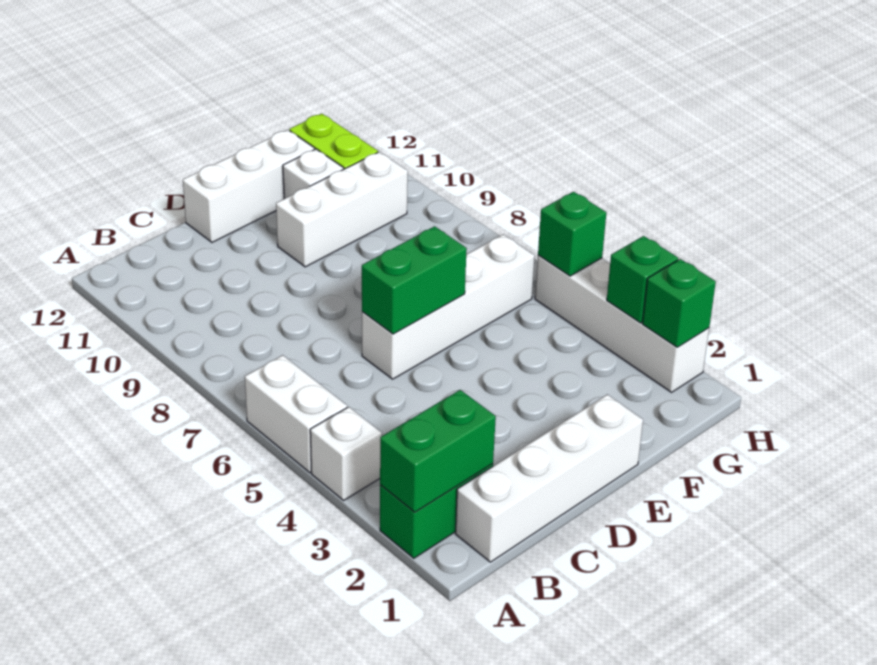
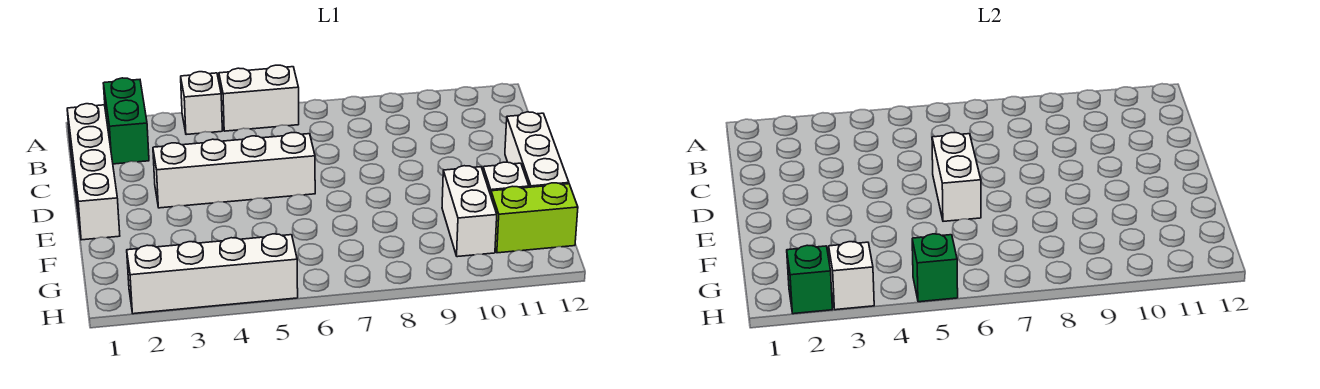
green 1x2 brick [380,390,496,512] -> none
white 1x4 brick [362,234,535,379] -> white 1x4 brick turned to [153,132,315,208]
green 1x2 brick [362,226,467,334] -> white 1x2 brick [932,132,981,221]
white 1x3 brick [276,152,408,267] -> white 1x2 brick [442,166,497,257]
green 1x1 brick [607,236,678,323] -> white 1x1 brick [829,242,874,310]

